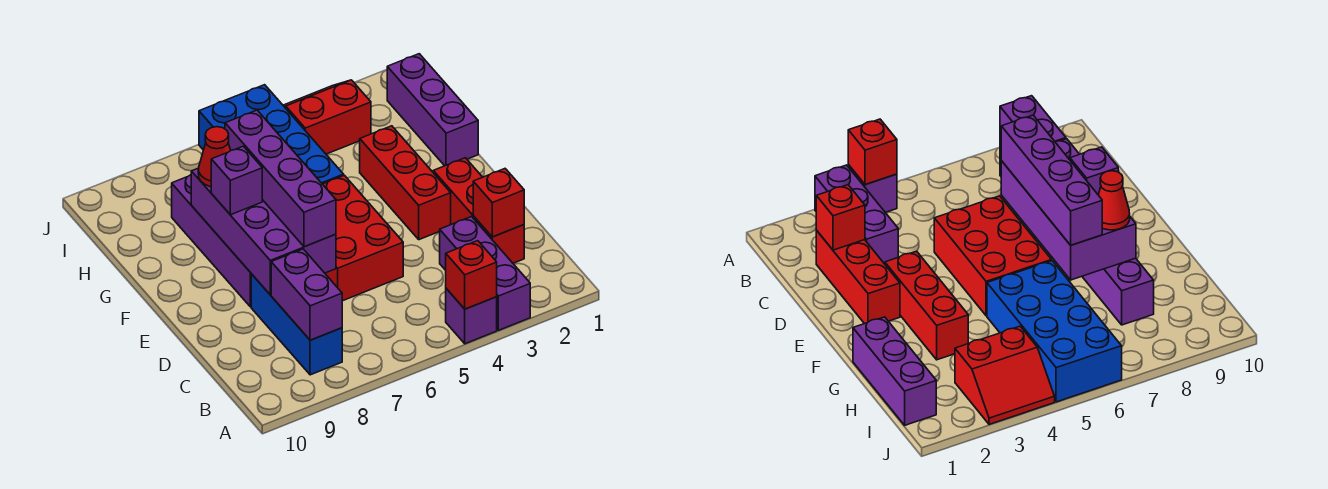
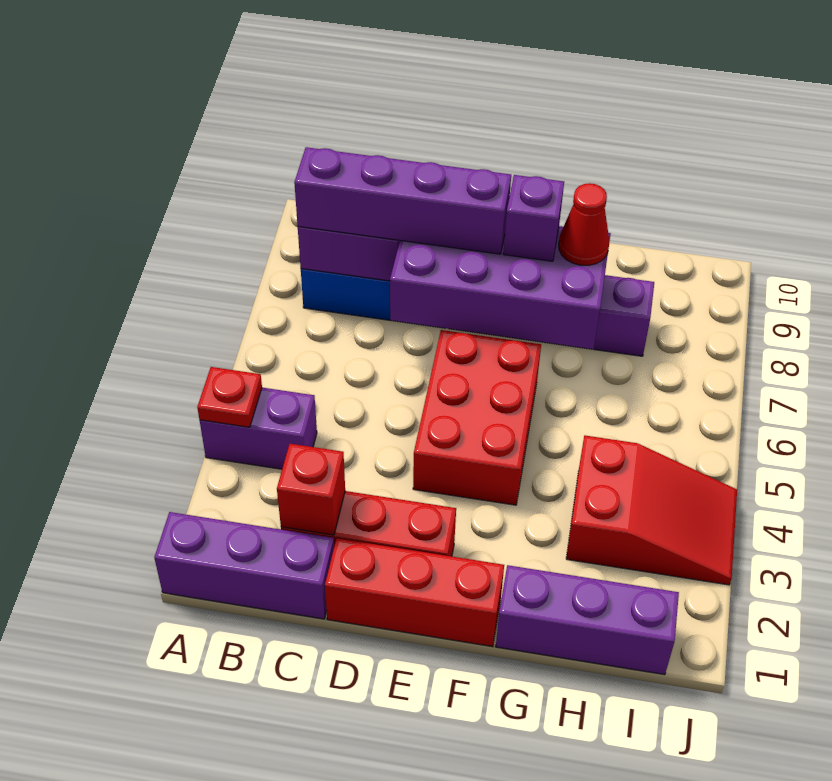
purple 1x3 brick [440,217,530,330] -> purple 1x3 brick moved to [154,512,334,619]
purple 1x1 brick [446,289,497,344] -> purple 1x2 brick [200,388,317,469]
red 1x1 brick [446,241,497,309] -> red 1x1 plate [197,367,262,427]
red 2x3 brick [323,175,403,301] -> red 2x3 brick turned to [413,330,541,505]
purple 1x4 brick [225,110,336,247] -> purple 1x4 brick moved to [294,147,511,254]
red 1x3 brick [360,126,451,240] -> red 1x3 brick moved to [325,538,504,647]
blue 2x4 brick [199,85,344,184] -> none
red 2x2 slope [283,80,371,154] -> red 2x3 slope [566,435,737,585]

